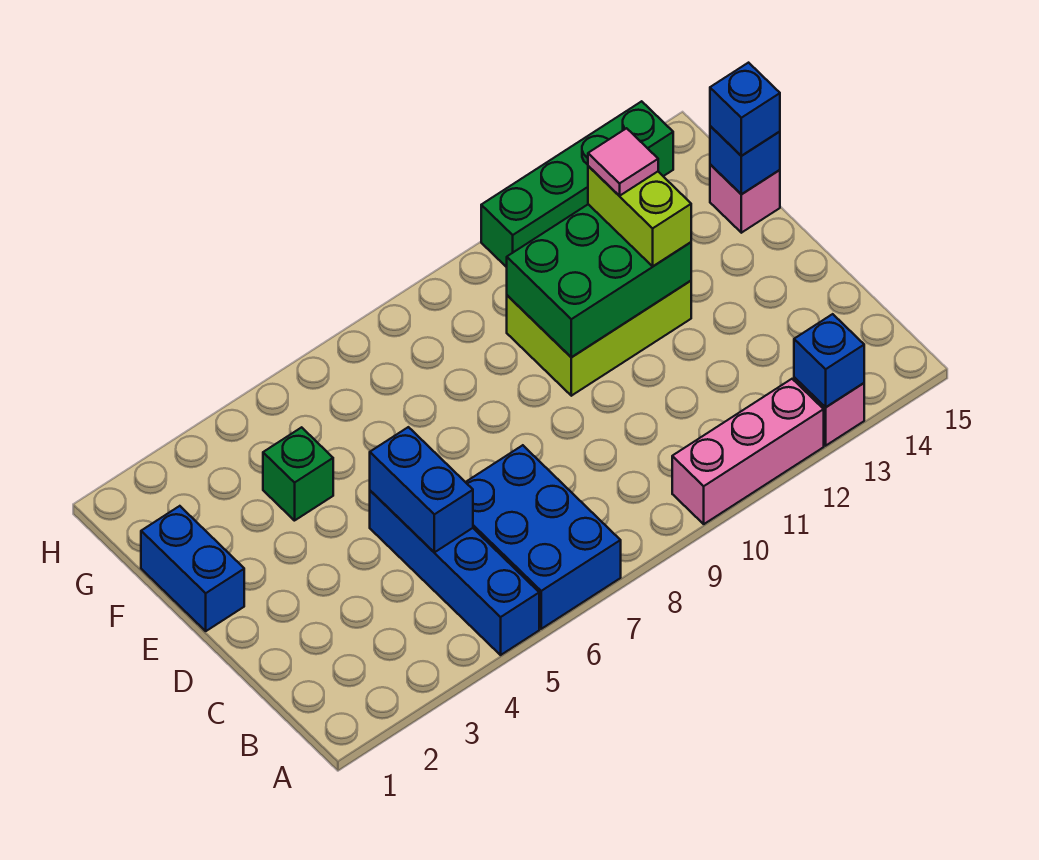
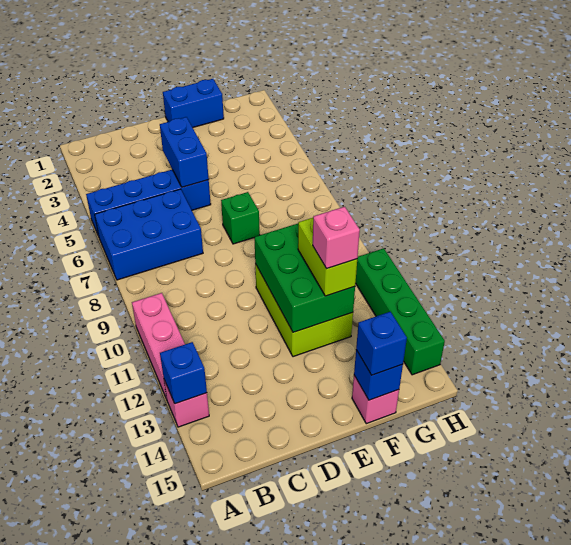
blue 1x2 brick [370,427,473,552] -> blue 1x2 brick turned to [160,117,209,187]
lime 1x2 brick [588,166,691,266] -> lime 1x2 brick turned to [298,218,357,296]
green 1x1 brick [263,427,333,521] -> green 1x1 brick moved to [221,192,260,244]
pink 1x1 tile [588,128,658,196] -> pink 1x1 brick [313,207,360,268]

